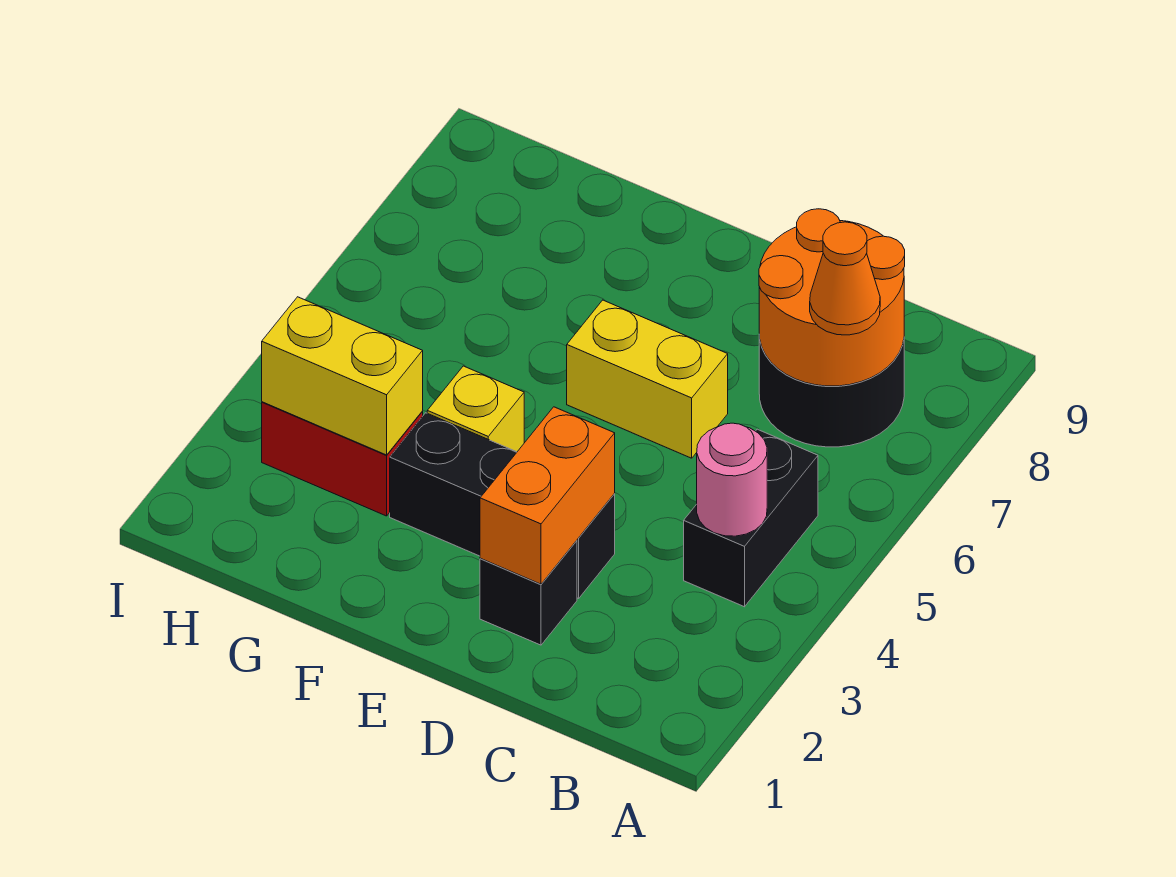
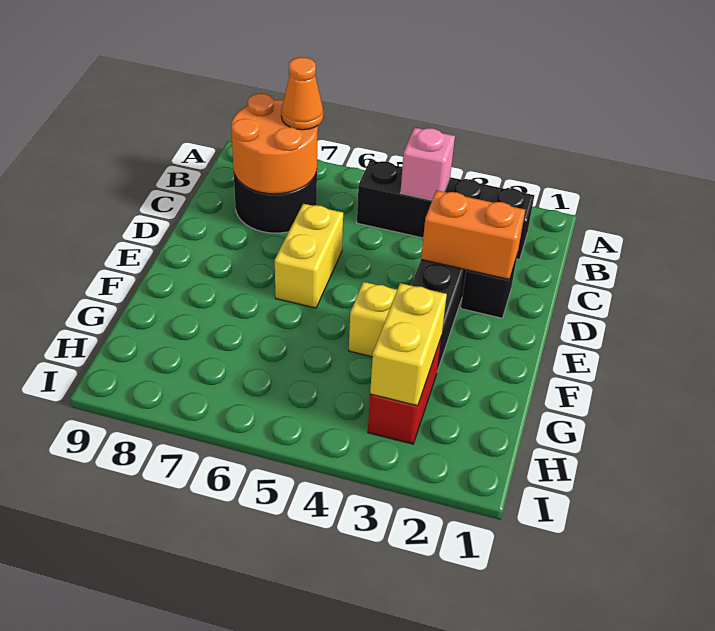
black 1x2 brick [684,429,818,607] -> black 1x4 brick [357,160,534,259]
pink 1x1 round brick [697,423,767,536] -> pink 1x1 brick [400,128,455,200]

